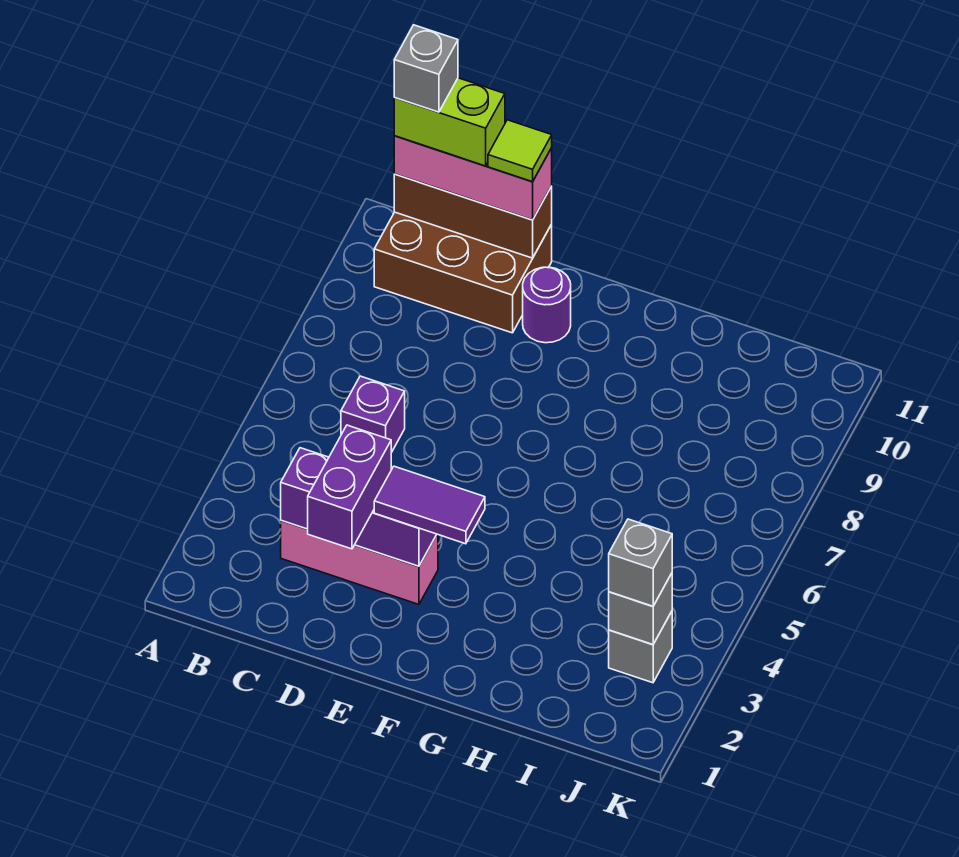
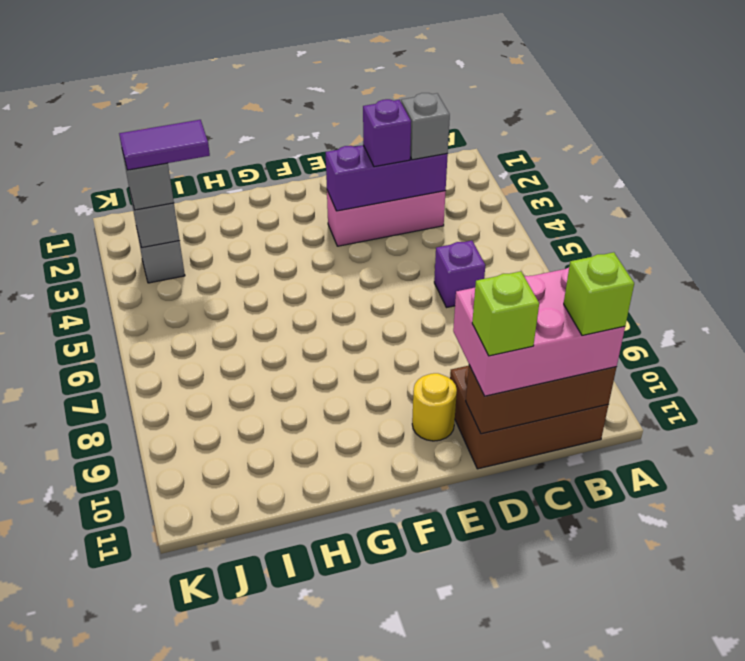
pink 1x3 brick [394,136,552,220] -> pink 2x3 brick [453,268,625,396]
lime 1x2 brick [394,78,505,166] -> lime 1x1 brick [564,252,634,335]
grey 1x1 brick [394,25,458,112] -> grey 1x1 brick moved to [401,93,450,160]
purple 1x2 brick [308,425,391,549] -> purple 1x1 brick [363,99,411,167]
lime 1x1 tile [488,120,552,182] -> lime 1x1 brick [472,271,539,356]
purple 1x2 tile [374,466,485,544] -> purple 1x2 tile moved to [119,120,210,170]
purple 1x1 round brick [523,267,571,343] -> yellow 1x1 round brick [412,373,457,441]

